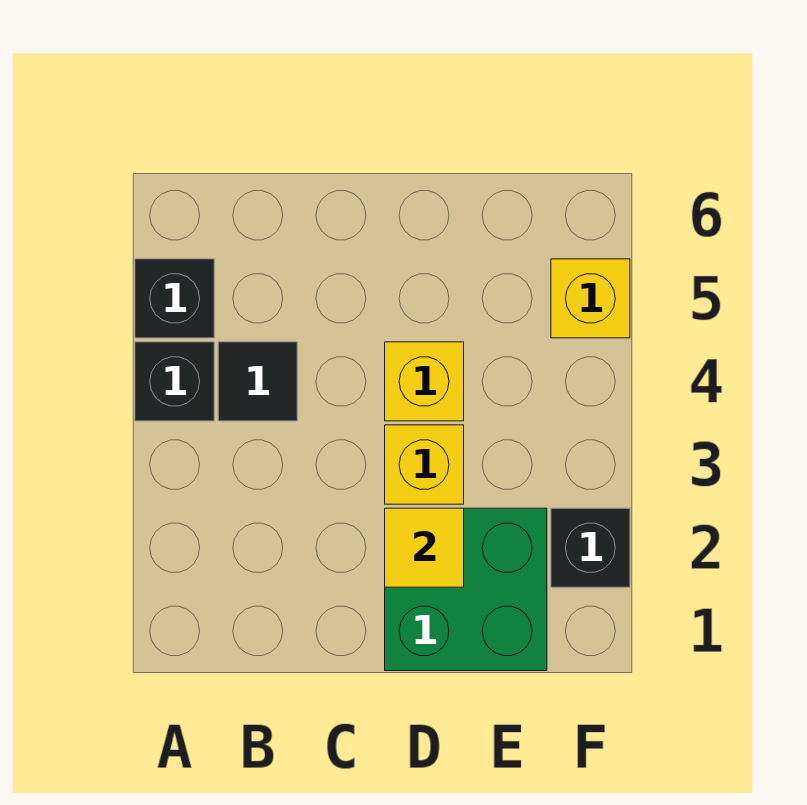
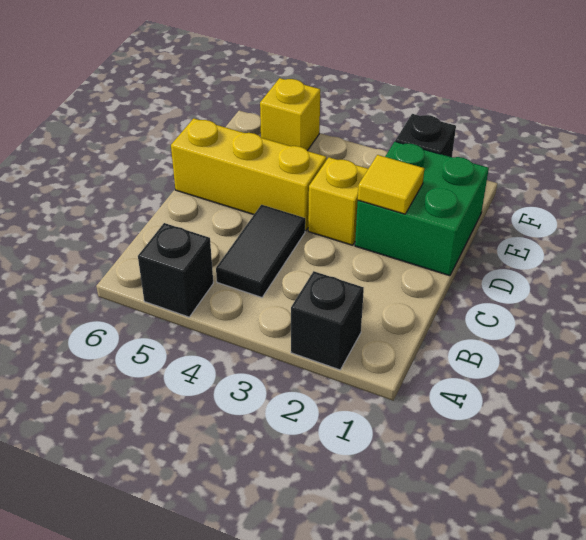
black 1x1 brick [135,342,214,421] -> black 1x1 brick moved to [291,271,364,370]
black 1x1 tile [218,342,297,421] -> black 1x2 tile [216,205,305,297]
yellow 1x1 brick [385,342,464,421] -> yellow 1x3 brick [171,118,326,231]

